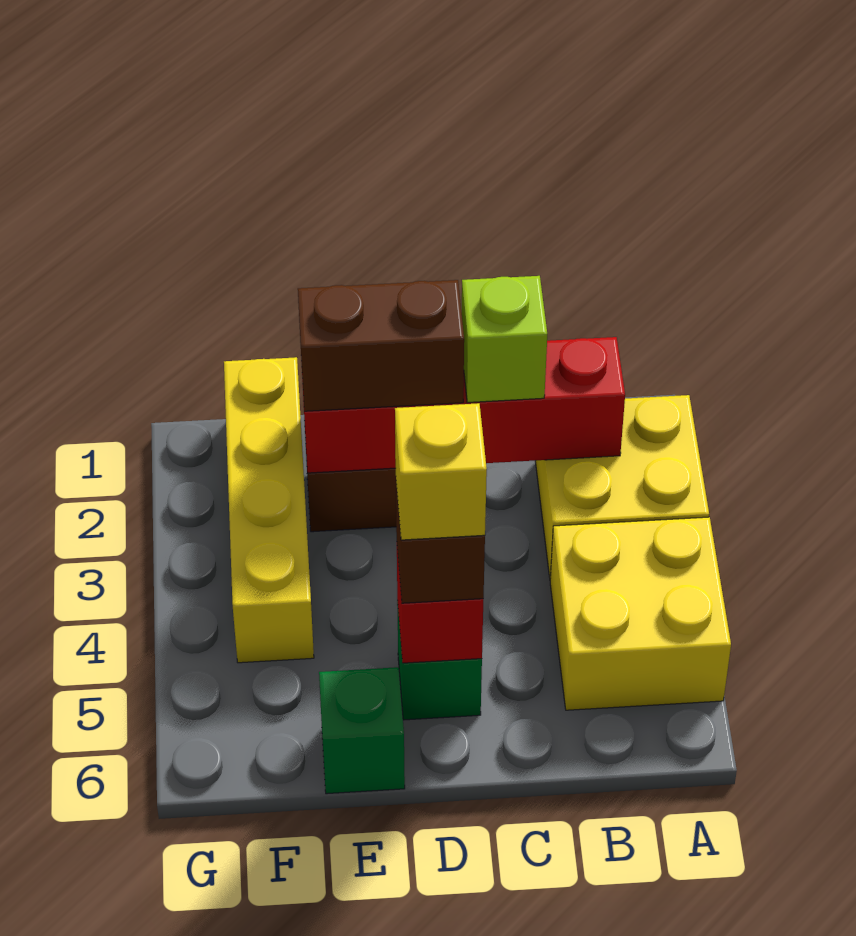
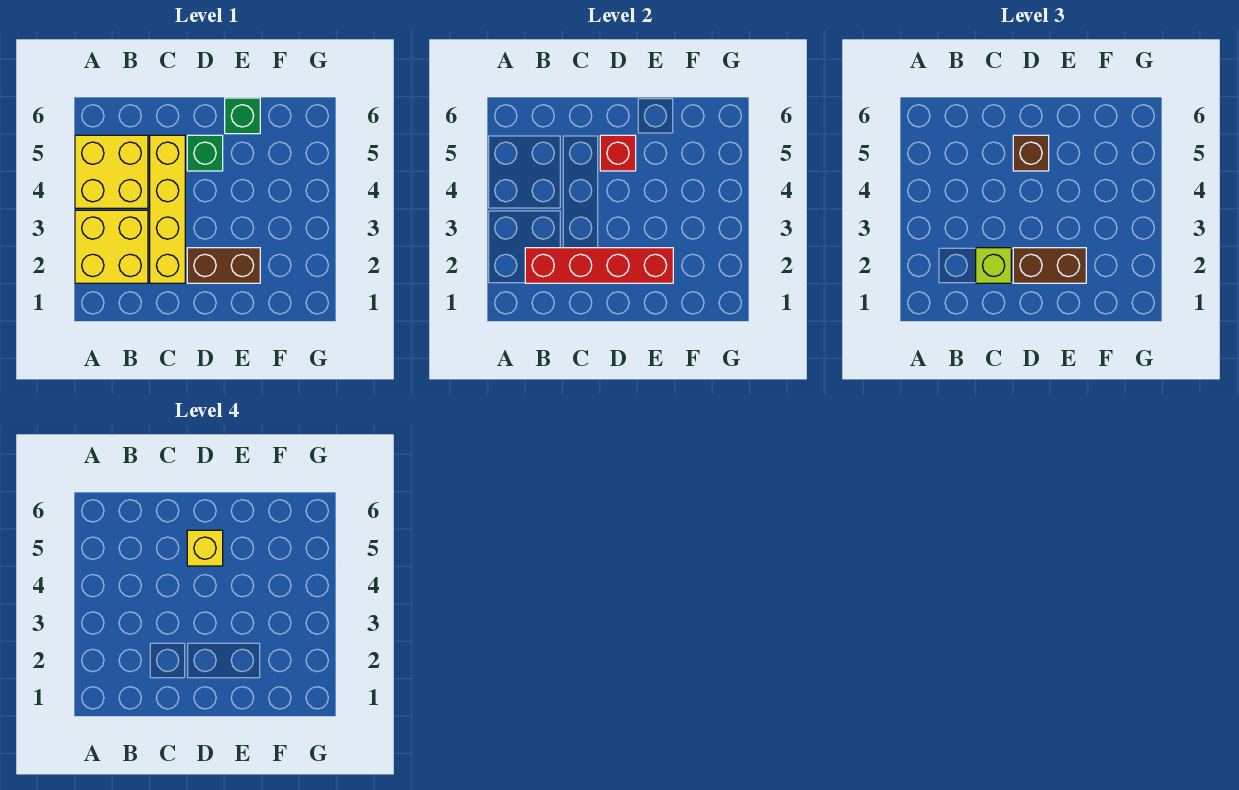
yellow 1x4 brick [224,357,314,663] -> yellow 1x4 brick moved to [150,135,185,283]

